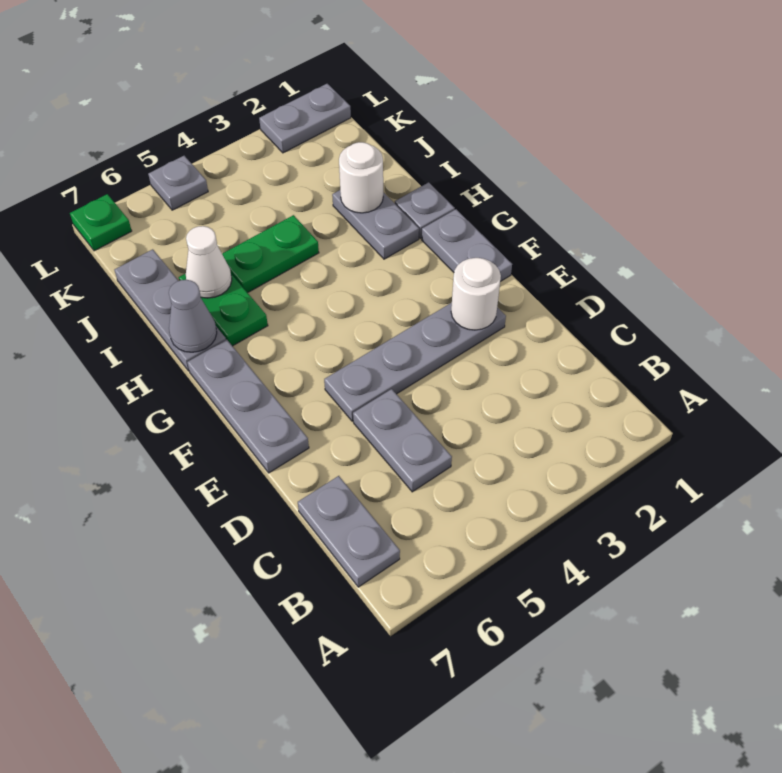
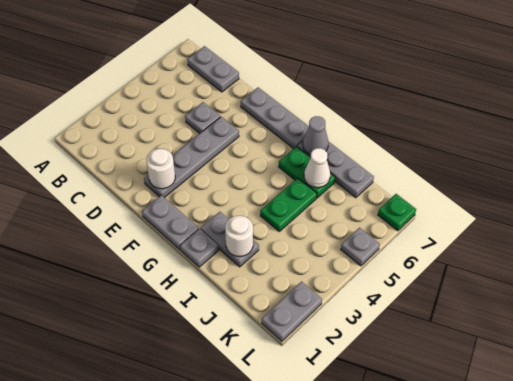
grey 1x2 plate [353,389,452,492] -> grey 1x1 plate [185,102,220,133]

